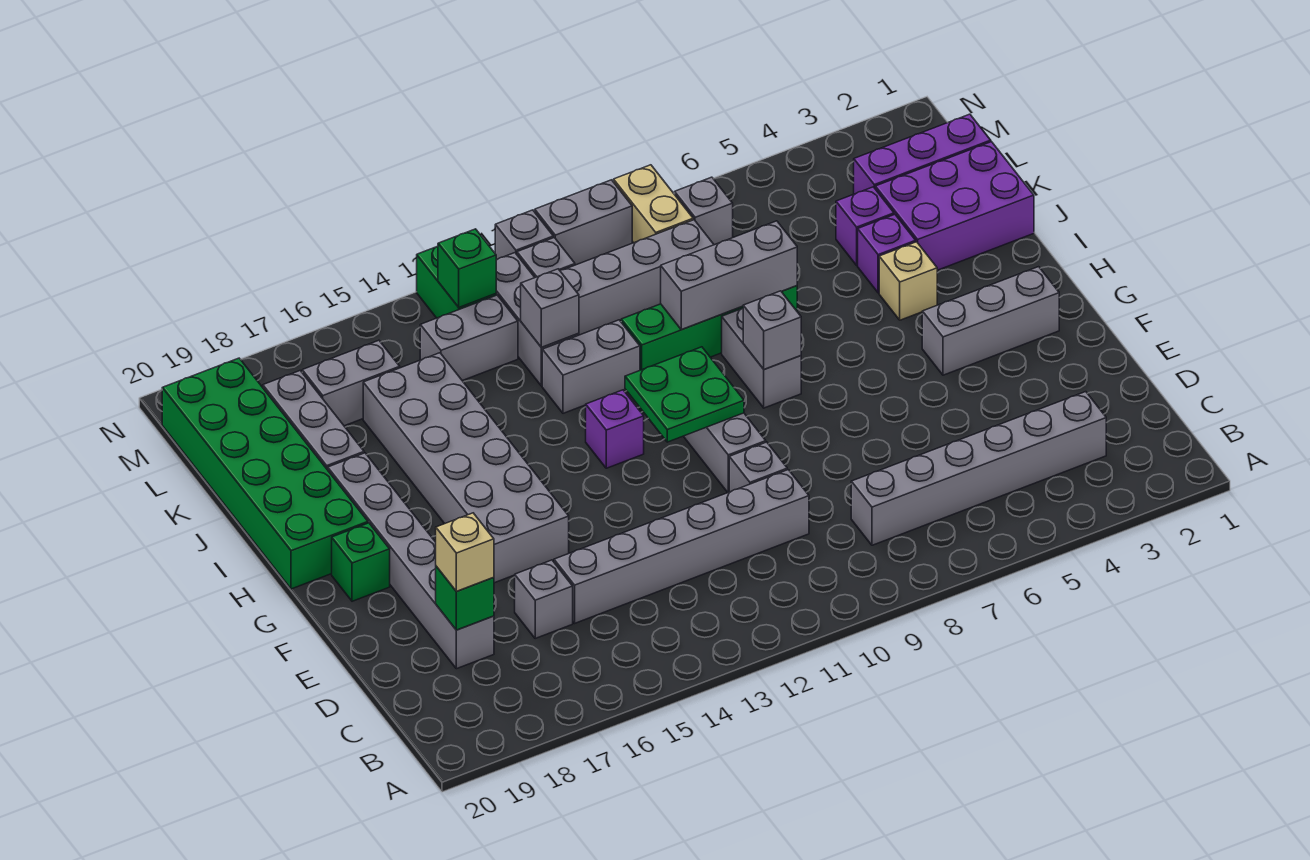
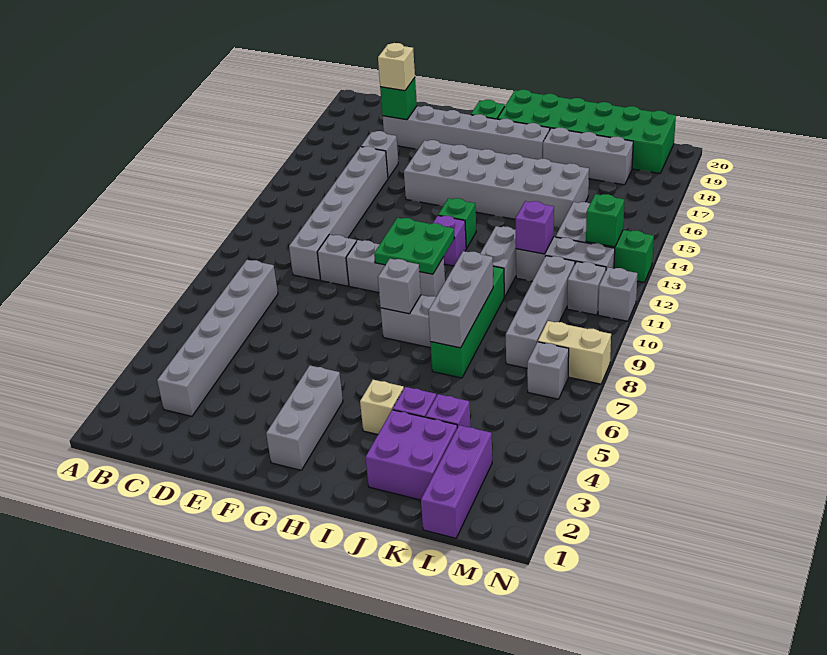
none -> green 1x1 brick [438,198,476,248]
purple 2x3 brick [875,142,1034,270] -> purple 2x2 brick [365,410,457,500]
grey 1x1 brick [521,269,579,347] -> purple 1x1 brick [515,201,554,254]
grey 1x2 brick [302,340,400,426] -> none
grey 1x2 brick [535,180,632,265] -> none

